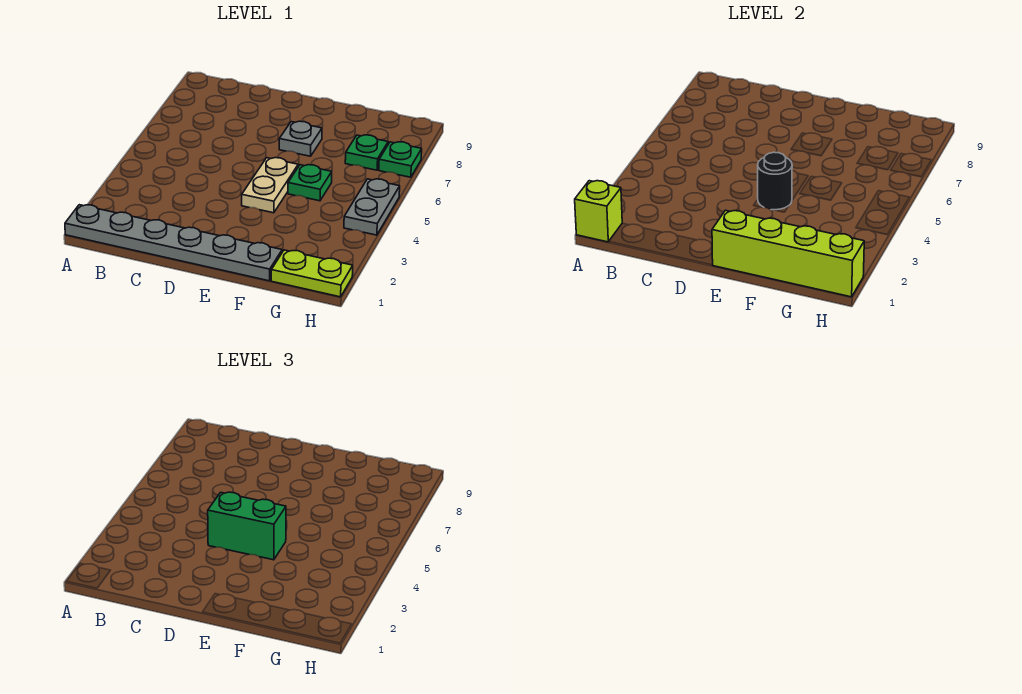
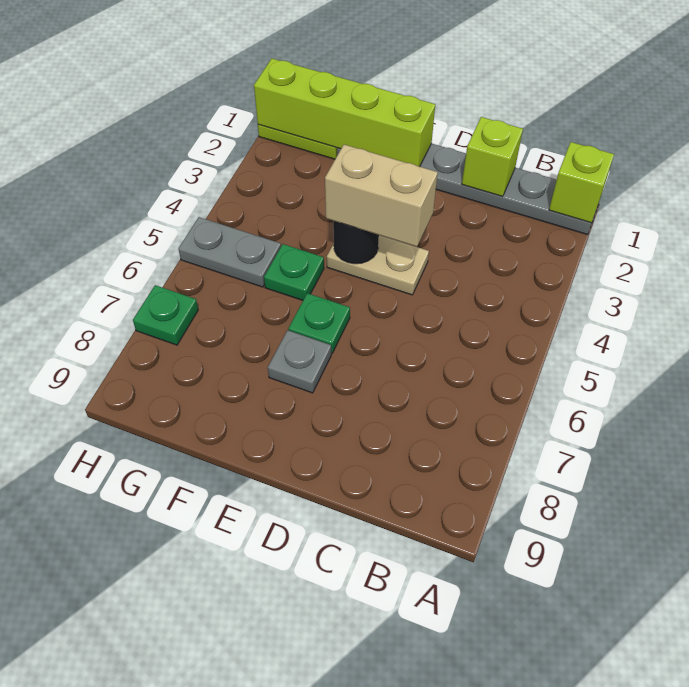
none -> lime 1x1 brick [462,117,523,197]
green 1x2 brick [208,492,286,560] -> tan 1x2 brick [325,145,438,247]
tan 1x2 plate [242,158,298,213] -> tan 1x2 plate turned to [327,235,429,295]
green 1x1 plate [345,135,388,170] -> green 1x1 plate moved to [288,293,350,354]
grey 1x2 plate [344,179,400,235] -> grey 1x2 plate turned to [179,217,281,287]

